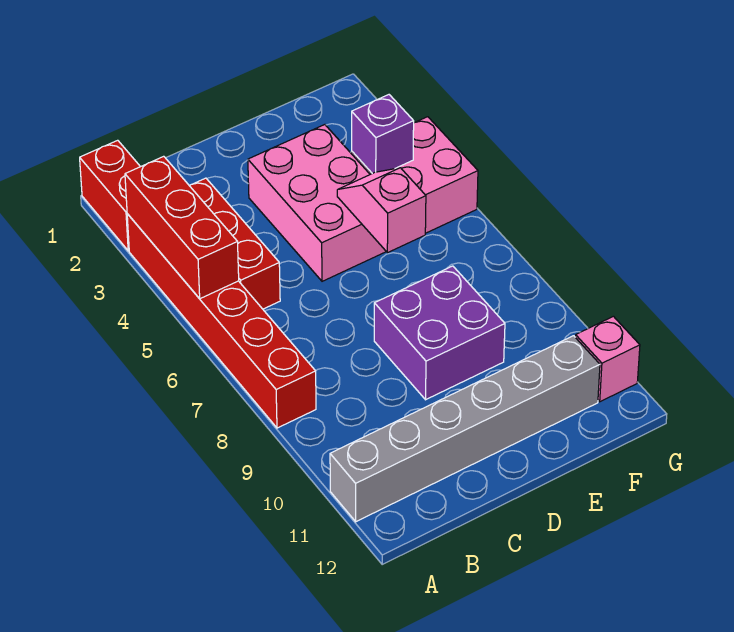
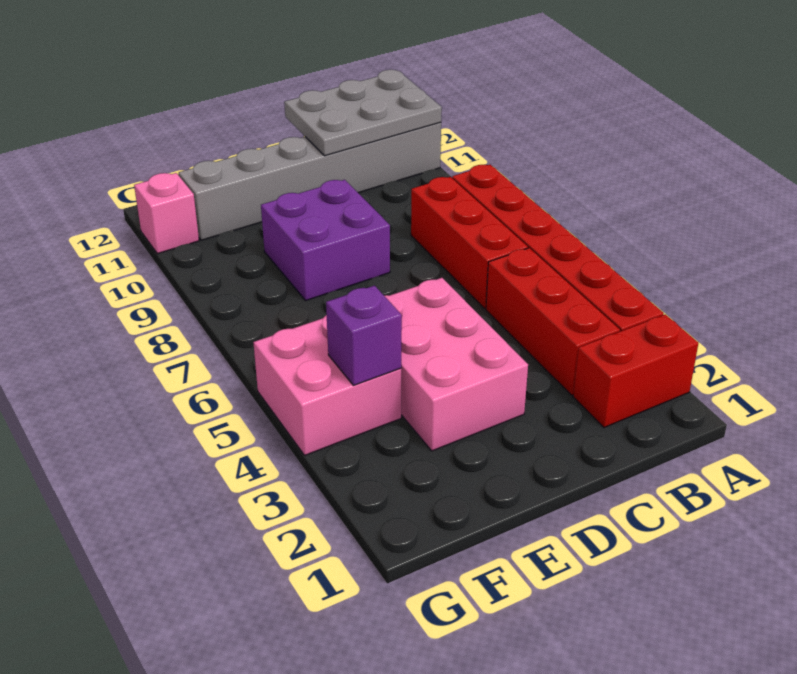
red 1x2 brick [80,140,140,251] -> red 1x2 brick turned to [573,314,698,428]
red 1x3 brick [125,156,239,299] -> red 1x3 brick moved to [411,177,528,309]
none -> grey 2x3 plate [284,70,442,156]
pink 1x2 slope [337,168,426,253] -> none

